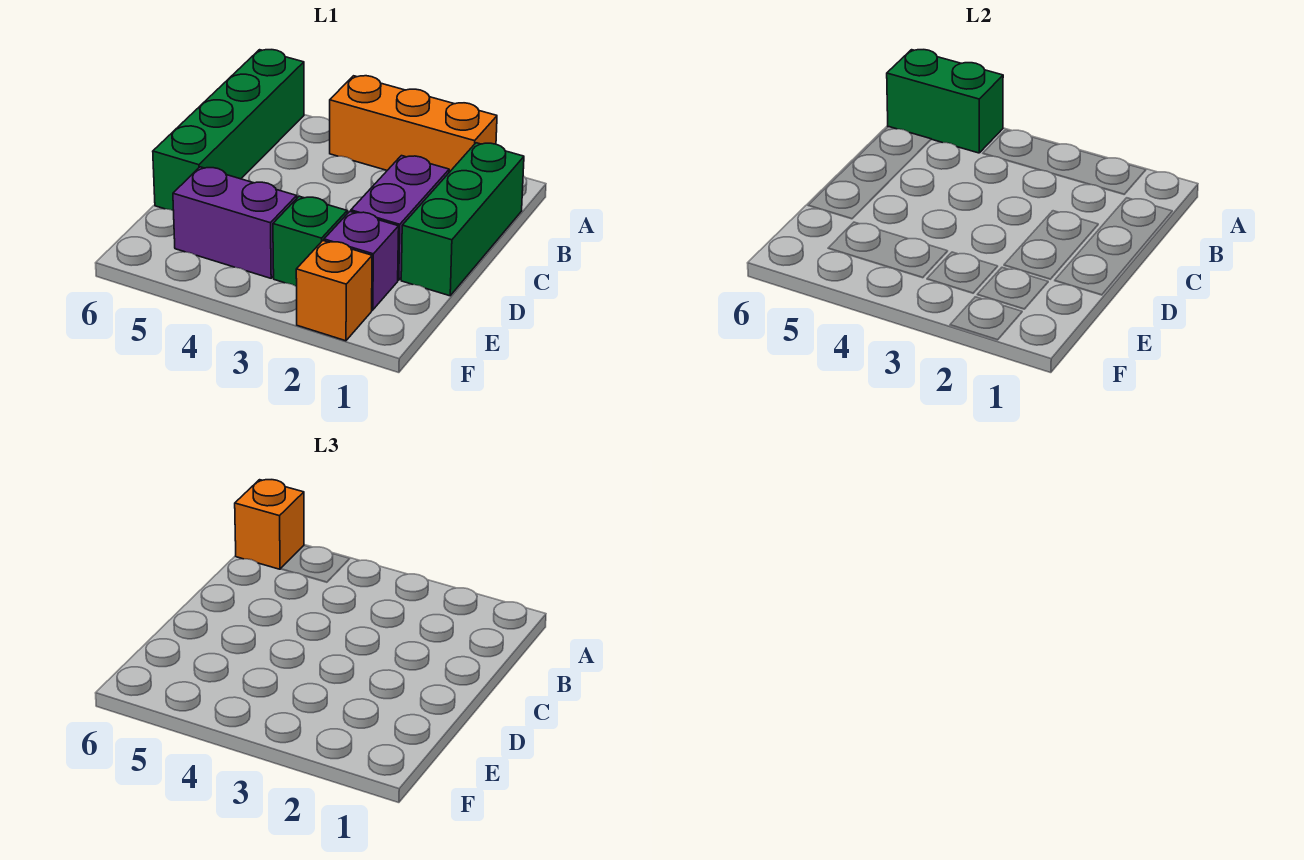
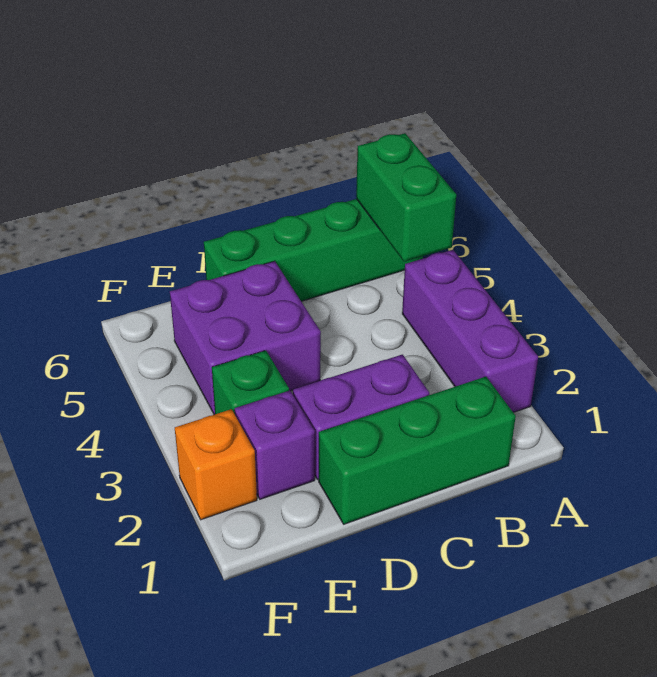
orange 1x3 brick [330,76,497,172] -> purple 1x3 brick [402,250,538,412]
orange 1x1 brick [235,480,304,569] -> none
purple 1x2 brick [173,167,297,278] -> purple 2x2 brick [170,261,321,415]

